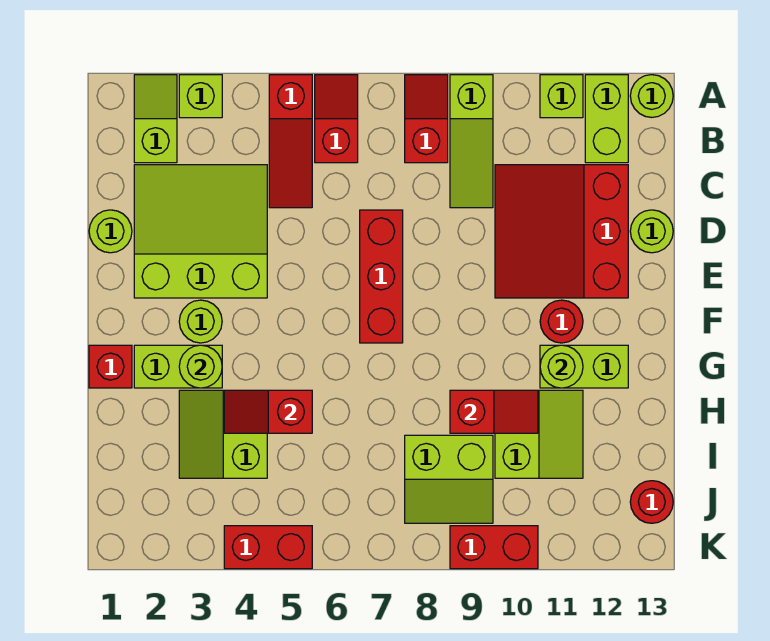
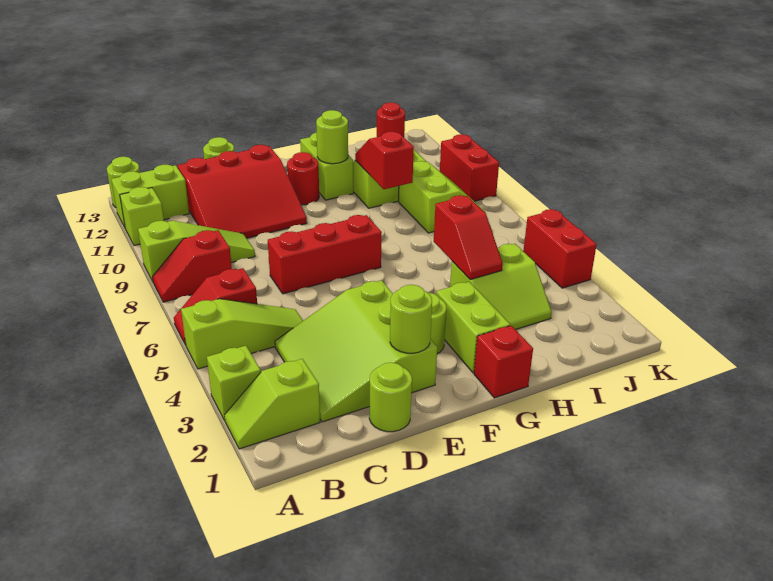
red 1x3 slope [269,75,312,208] -> lime 1x3 slope [181,299,303,369]
lime 1x1 round brick [179,345,222,388] -> lime 1x1 round brick moved to [390,285,432,353]

